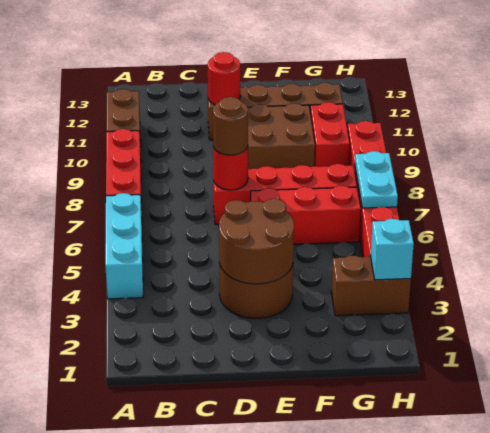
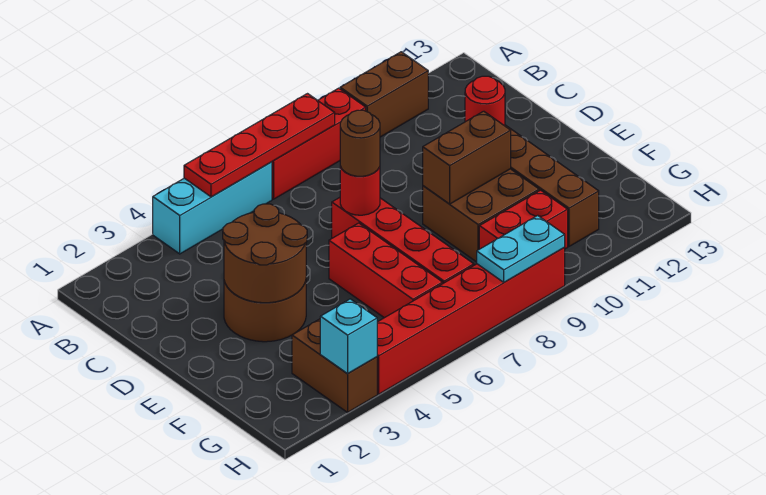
none -> red 1x4 plate [184,94,335,197]
none -> brown 1x2 brick [423,111,511,204]
cyan 1x2 plate [355,151,398,208] -> cyan 1x2 plate moved to [477,215,565,282]

